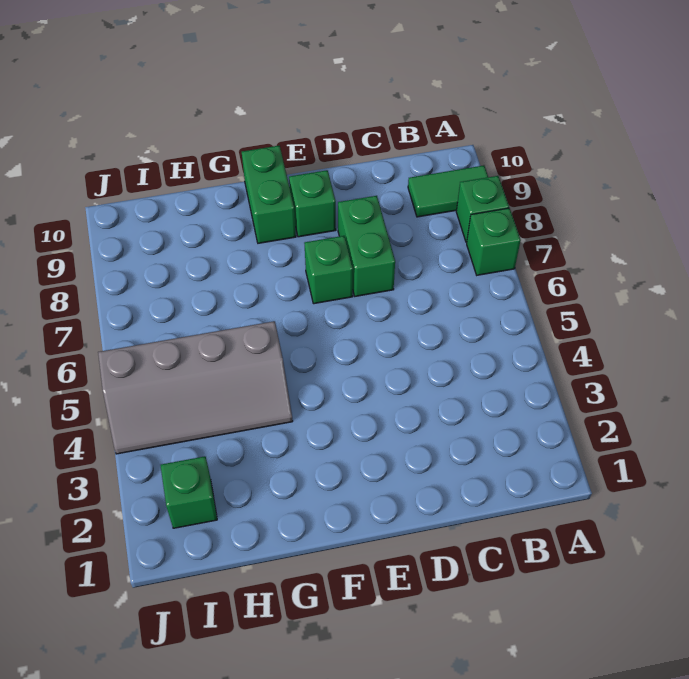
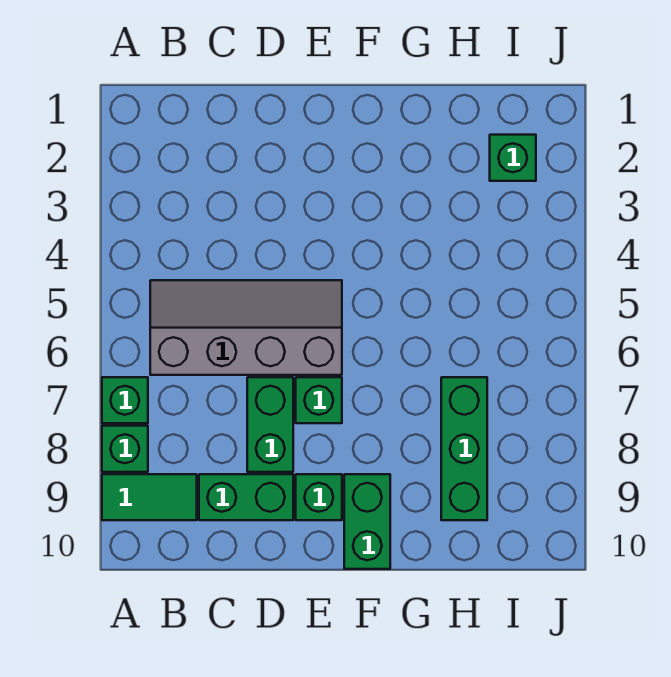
none -> green 1x2 brick [199,474,293,520]
grey 2x4 slope [98,321,293,454] -> grey 2x4 slope moved to [150,280,342,375]
none -> green 1x3 brick [441,377,487,520]

